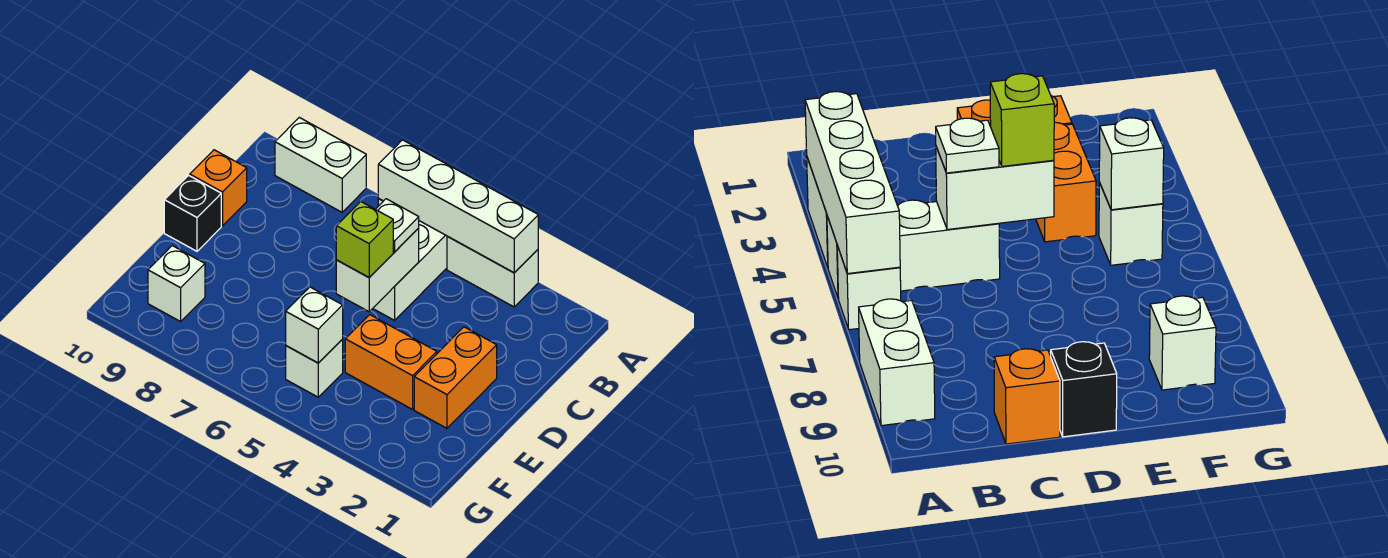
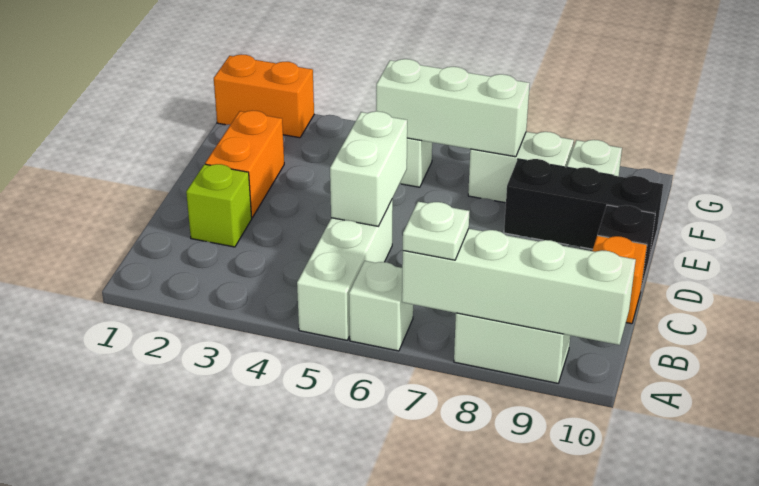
white 1x2 brick [447,236,538,307] -> white 1x2 brick moved to [468,132,574,203]
white 1x4 brick [378,140,538,273] -> white 1x4 brick moved to [402,229,636,345]
white 1x1 plate [376,199,419,252] -> white 1x1 plate moved to [403,202,469,260]
lime 1x1 brick [336,202,393,277] -> lime 1x1 brick moved to [186,164,252,247]
orange 1x2 brick [345,315,437,409] -> orange 1x2 brick moved to [214,54,314,138]
none -> black 1x3 brick [504,159,663,258]
white 1x1 brick [286,287,343,363] -> white 1x3 brick [376,59,530,157]

